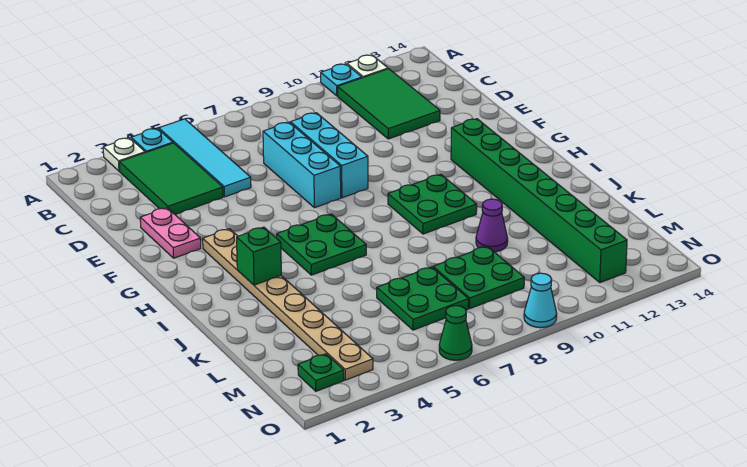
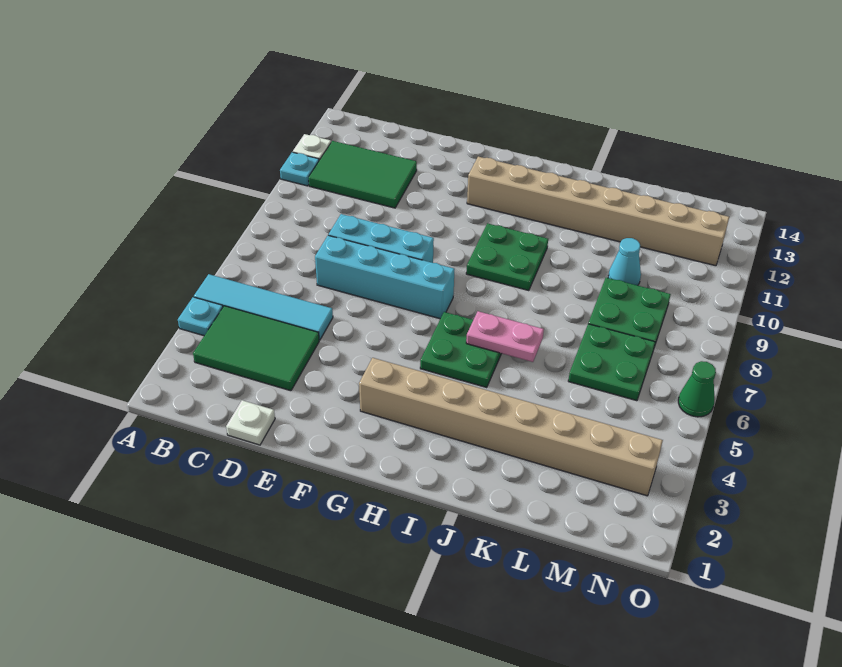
white 1x1 plate [103,138,145,171] -> white 1x1 plate moved to [226,400,275,445]
cyan 1x3 brick [263,122,341,208] -> cyan 1x4 brick [315,235,455,319]
pink 1x2 plate [140,208,201,258] -> pink 1x2 plate moved to [466,311,544,362]
tan 1x8 plate [203,229,373,380] -> tan 1x8 brick [359,358,663,496]
green 1x8 brick [451,119,627,283] -> tan 1x8 brick [467,157,729,266]
green 1x1 brick [237,227,281,285] -> none
purple 1x1 cone [476,199,508,252] -> none
green 1x1 plate [298,354,344,391] -> none
cyan 1x1 cone [524,273,557,328] -> cyan 1x1 cone moved to [608,238,641,285]

